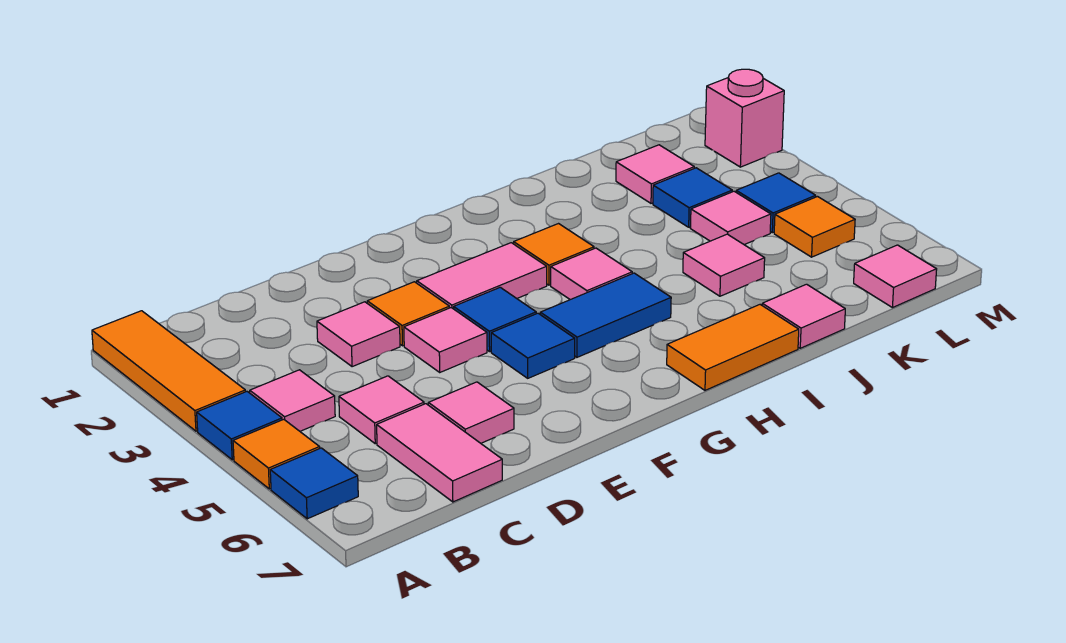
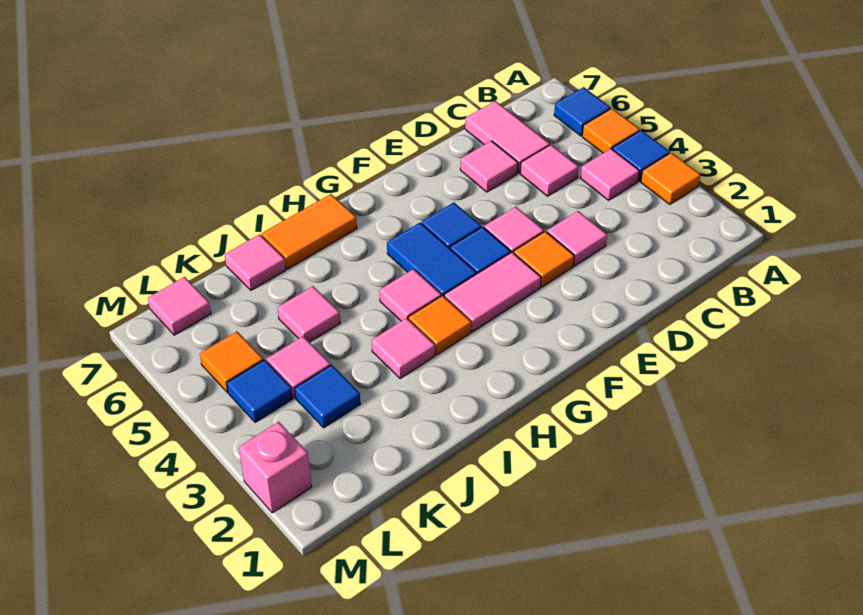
orange 1x3 tile [92,311,246,431] -> orange 1x1 tile [641,153,701,205]
blue 1x2 tile [540,273,671,357] -> blue 1x2 tile turned to [387,223,476,296]
pink 1x1 tile [616,145,694,203] -> pink 1x1 tile moved to [372,318,435,379]

